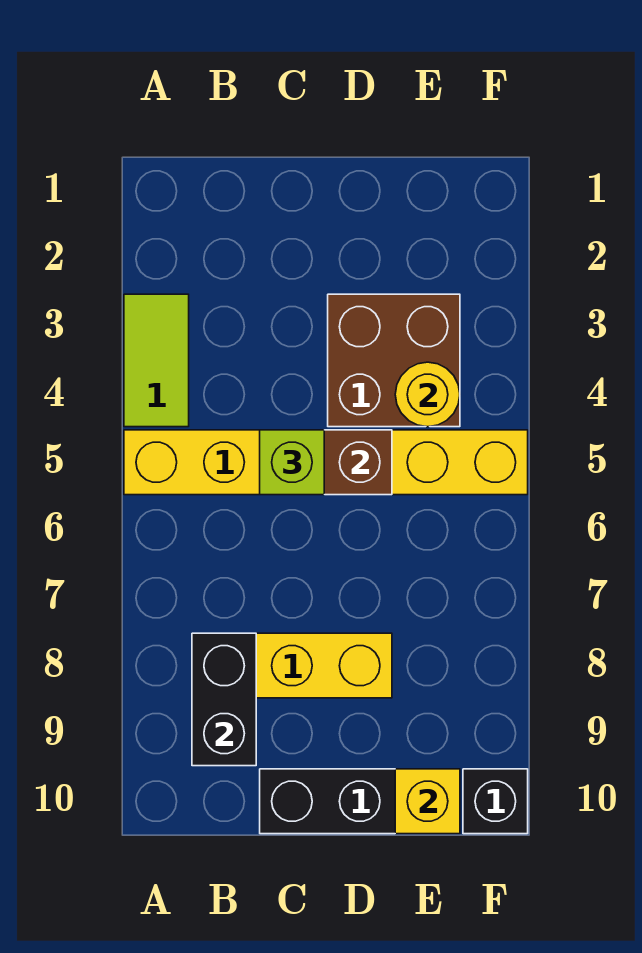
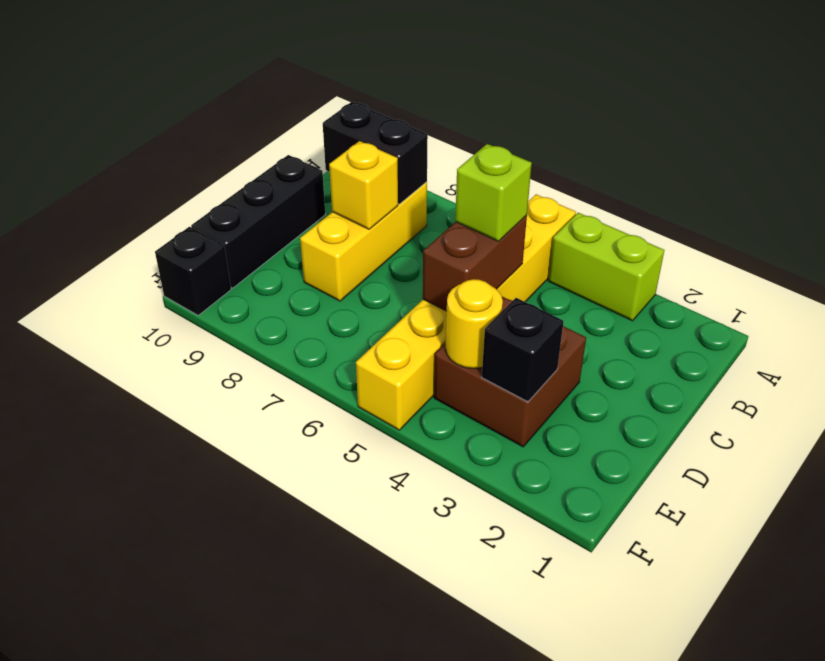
lime 1x2 tile [124,294,189,427] -> lime 1x2 brick [548,213,664,321]
none -> black 1x1 brick [482,298,564,402]
yellow 1x1 brick [395,769,460,834] -> yellow 1x1 brick moved to [329,141,398,229]

